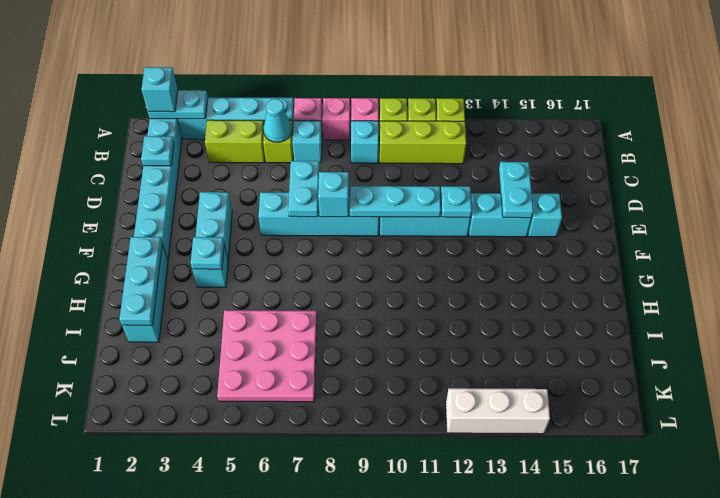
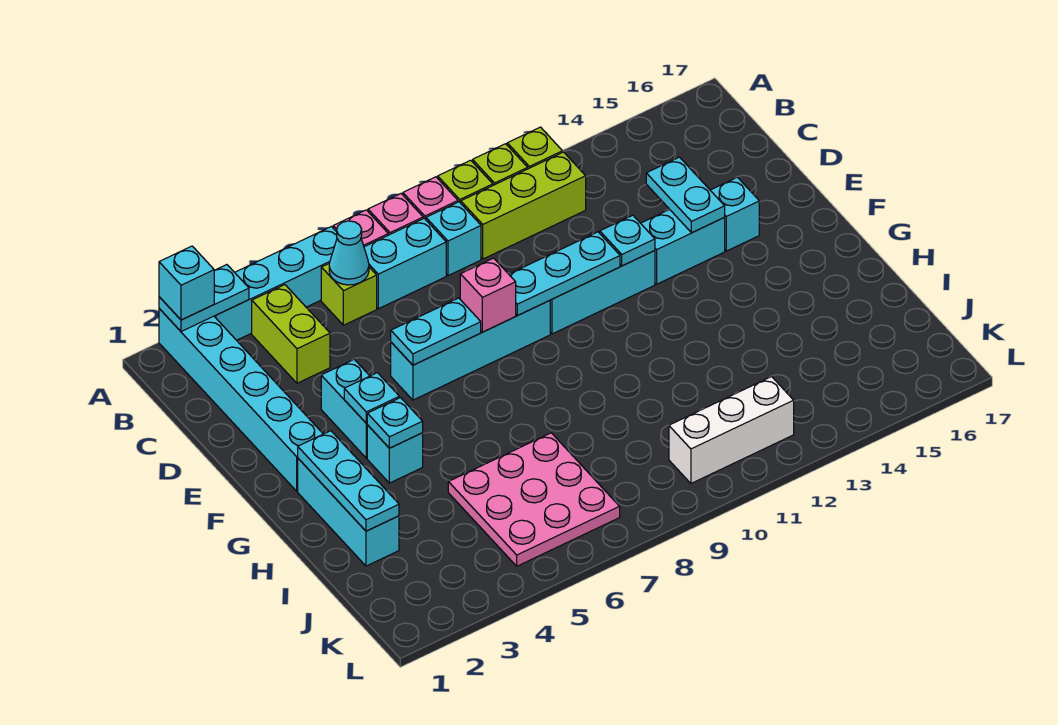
lime 1x2 brick [205,120,265,163] -> lime 1x2 brick turned to [252,285,330,383]
cyan 1x1 brick [293,121,322,163] -> cyan 1x2 brick [364,218,446,309]
cyan 1x1 plate [141,136,174,166] -> cyan 1x1 plate moved to [344,373,399,423]
cyan 1x2 plate [288,161,320,217] -> cyan 1x2 plate turned to [391,298,481,365]
cyan 1x1 brick [318,172,349,217] -> pink 1x1 brick [460,258,516,332]
white 1x3 brick [446,388,550,434] -> white 1x3 brick moved to [669,377,794,483]

